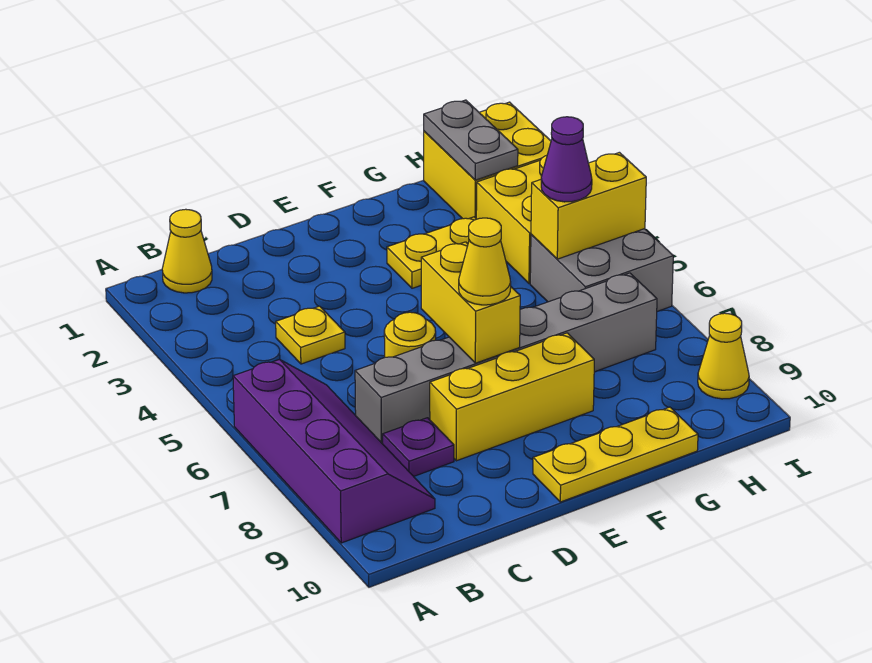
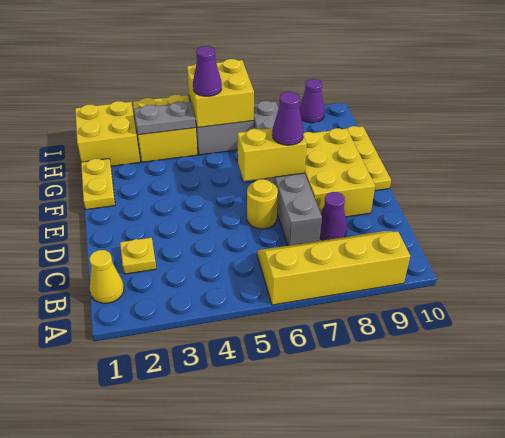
purple 2x4 slope [233,359,435,543] -> yellow 2x4 slope [257,231,410,305]
yellow 1x1 plate [276,306,345,364] -> yellow 1x1 plate moved to [120,238,156,274]
purple 1x1 plate [383,418,454,476] -> purple 1x1 cone [320,192,347,240]
yellow 1x3 brick [430,333,594,461] -> yellow 2x3 brick [303,128,375,217]
yellow 1x1 cone [459,218,511,305] -> purple 1x1 cone [272,92,304,145]
yellow 1x2 plate [387,217,476,288] -> yellow 1x2 plate moved to [81,159,115,210]
grey 1x2 plate [424,100,518,180] -> grey 1x2 plate moved to [134,101,196,135]
yellow 1x2 brick [531,152,646,259] -> yellow 2x2 brick [187,59,254,127]
yellow 1x1 cone [698,313,749,399] -> purple 1x1 cone [299,79,324,123]

